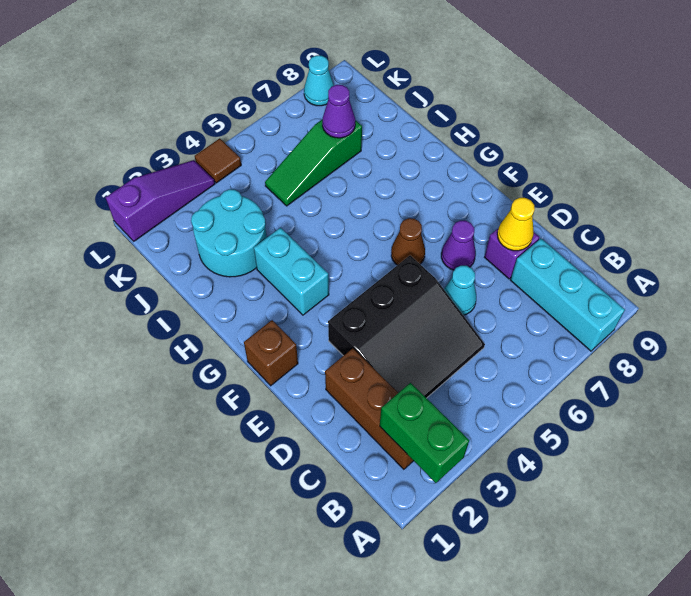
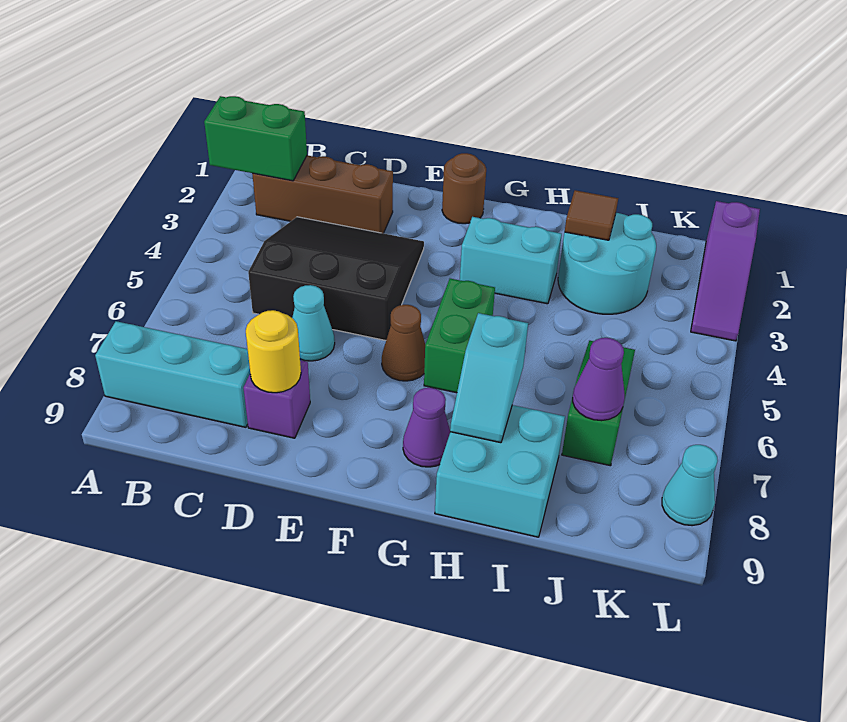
black 3x3 slope [328,256,485,398] -> black 3x3 slope turned to [248,217,424,340]
yellow 1x1 cone [497,198,535,251] -> yellow 1x1 round brick [246,310,301,393]
purple 1x1 cone [441,221,476,270] -> purple 1x1 cone moved to [403,388,450,467]
brown 1x1 brick [244,320,298,386] -> brown 1x1 round brick [442,153,486,224]
none -> green 1x2 brick [424,279,495,393]
none -> cyan 1x2 slope [450,313,528,443]
none -> cyan 2x2 brick [435,405,565,537]
brown 1x1 tile [195,138,241,183] -> brown 1x1 tile moved to [565,190,618,240]

